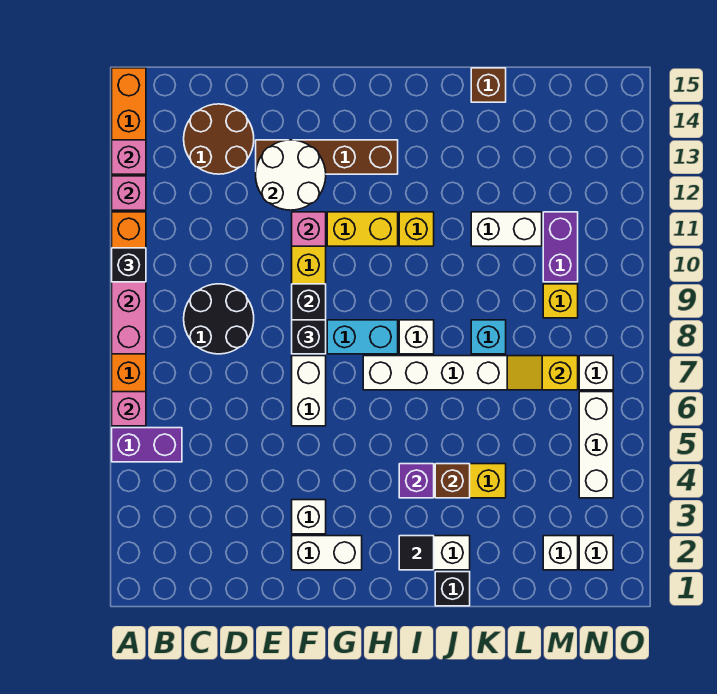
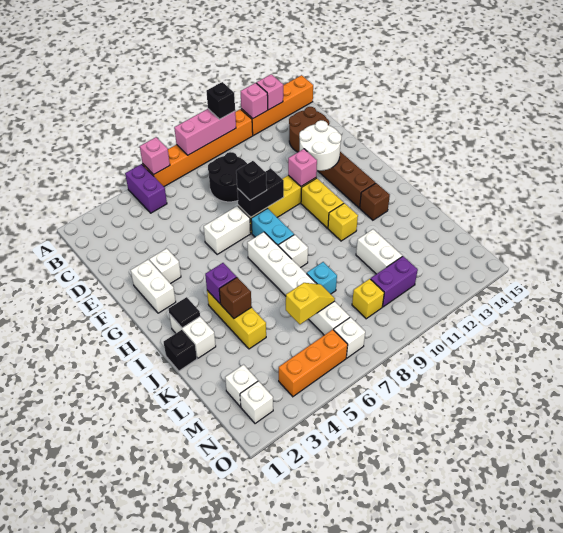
brown 1x1 brick [471,68,506,102] -> brown 1x1 brick moved to [360,183,390,220]
yellow 1x2 slope [507,356,578,390] -> yellow 1x2 slope turned to [286,283,335,324]
white 1x3 brick [579,392,613,498] -> orange 1x3 brick [279,330,348,397]

